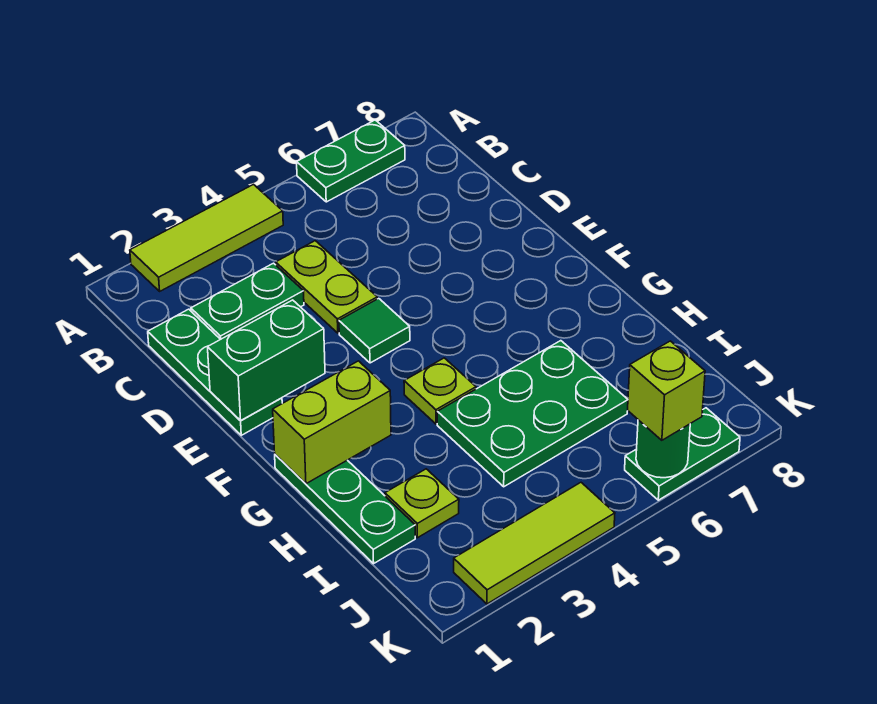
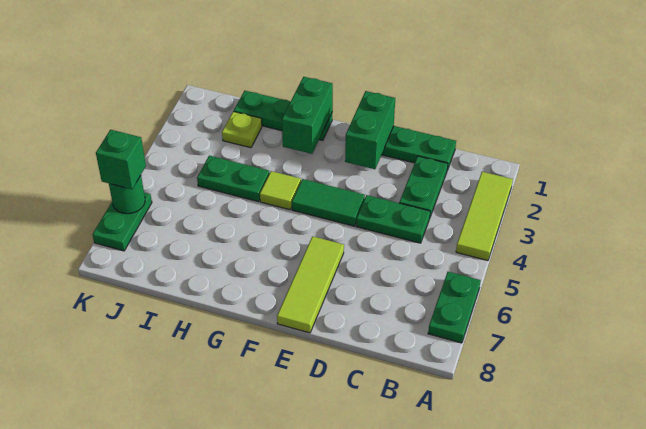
lime 1x2 plate [276,241,377,333] -> green 1x2 plate [356,195,430,243]
green 1x1 tile [339,299,410,363] -> green 1x2 tile [292,179,365,226]
lime 1x2 brick [273,361,391,484] -> green 1x2 brick [282,77,333,154]
lime 1x1 plate [404,358,476,424] -> lime 1x1 tile [260,171,301,210]
green 2x3 plate [437,341,628,487] -> green 1x2 plate [197,156,270,202]
lime 1x3 tile [454,483,615,604] -> lime 1x3 tile moved to [277,236,344,333]
lime 1x1 brick [628,341,705,440] -> green 1x1 brick [96,130,146,189]

